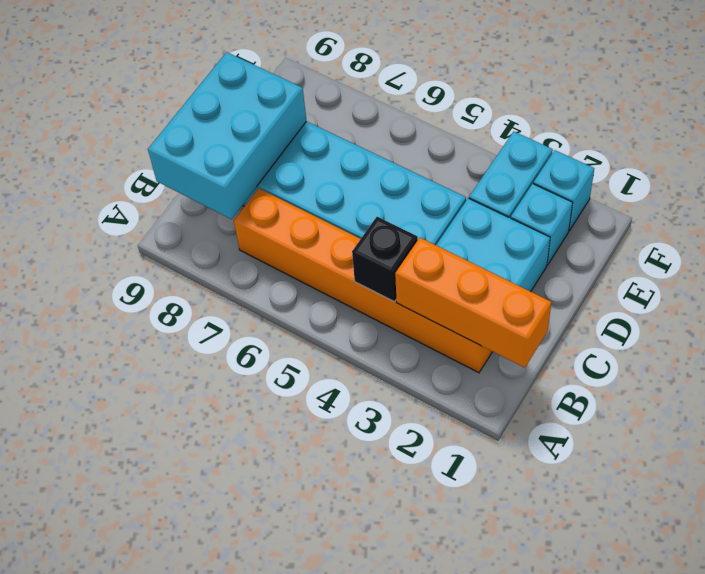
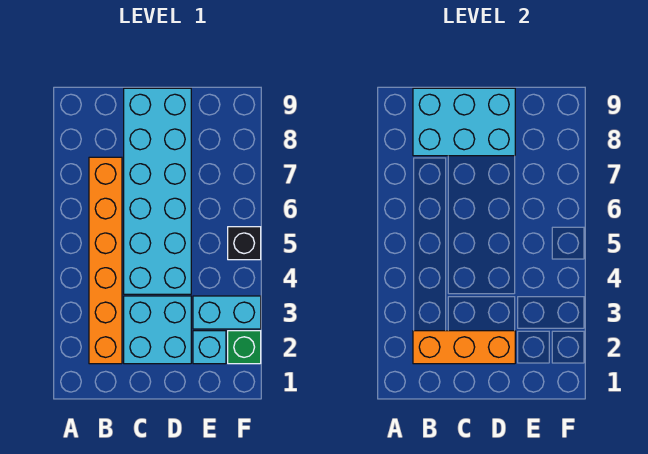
orange 1x3 brick [395,238,551,368] -> orange 1x3 brick turned to [413,331,515,364]
black 1x1 brick [352,217,418,302] -> black 1x1 brick moved to [228,227,261,260]
cyan 1x1 brick [533,150,594,231] -> green 1x1 brick [228,331,261,364]

